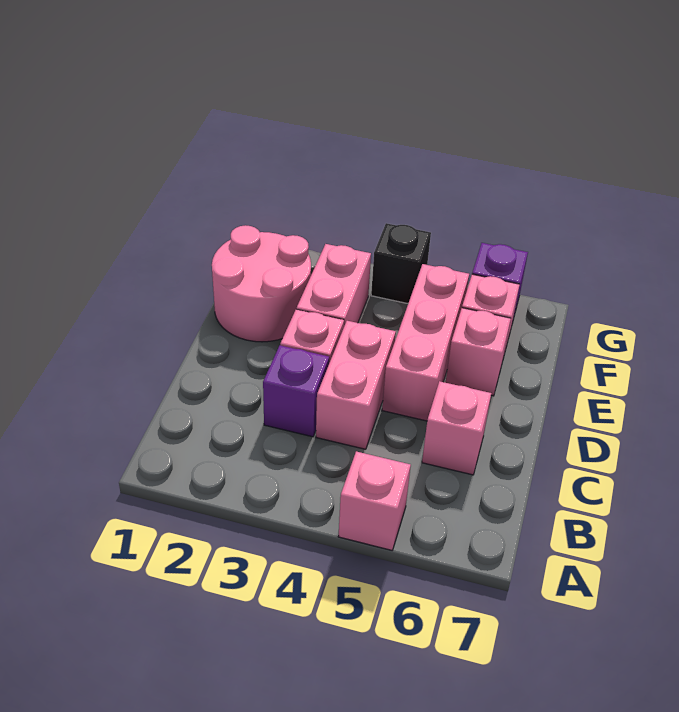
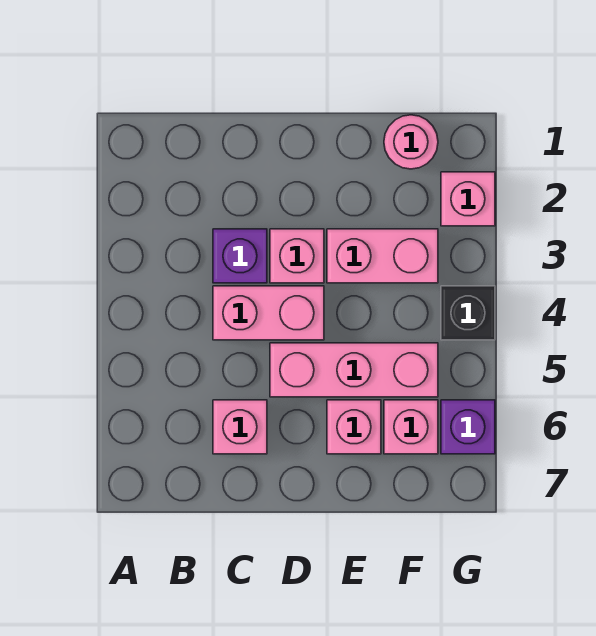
pink 1x1 brick [338,451,411,550] -> pink 1x1 brick moved to [441,172,495,226]
pink 2x2 round brick [212,225,311,342] -> pink 1x1 round brick [384,115,438,169]

